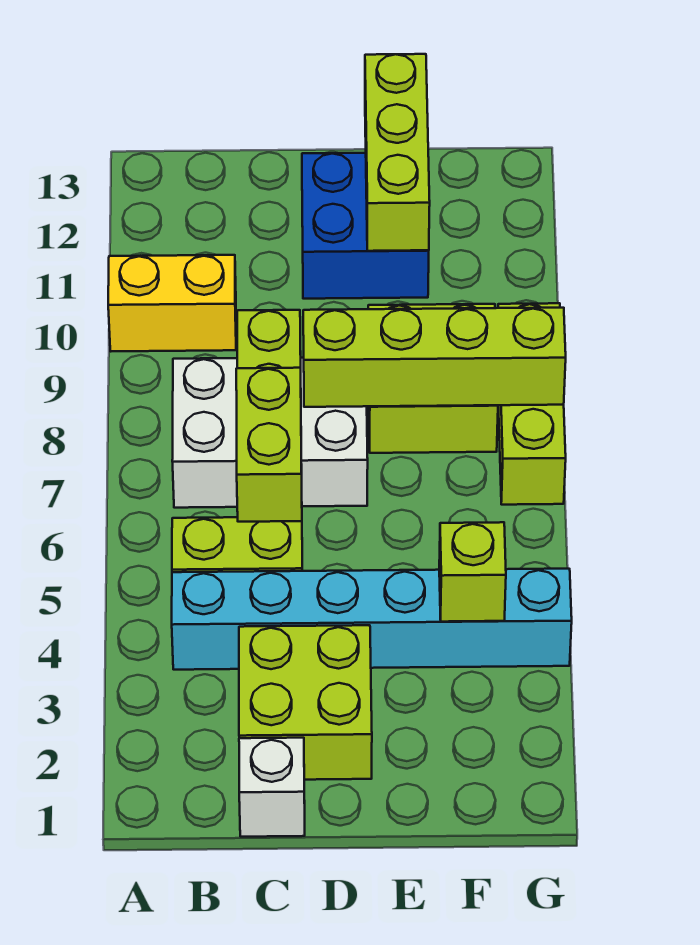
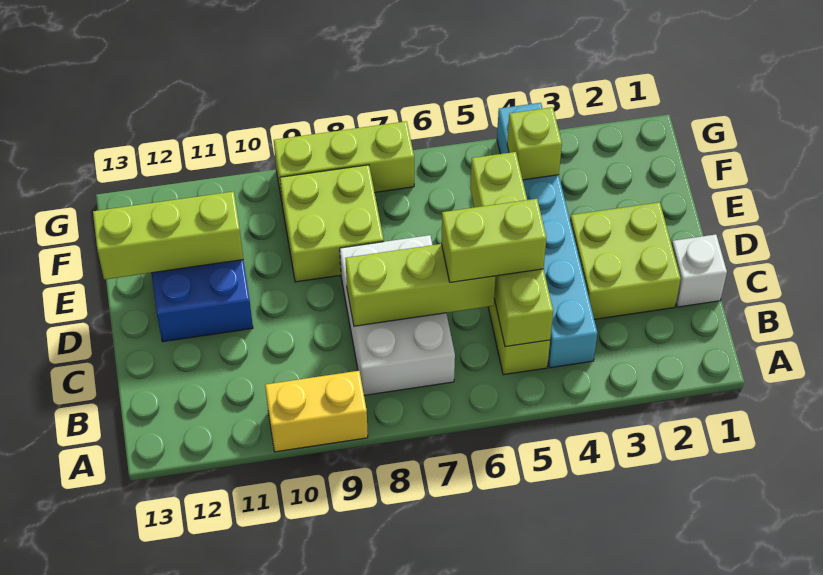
yellow 1x2 brick [108,255,236,351] -> yellow 1x2 brick turned to [265,371,368,452]
lime 1x4 brick [303,308,566,407] -> lime 1x4 brick moved to [470,152,553,347]

